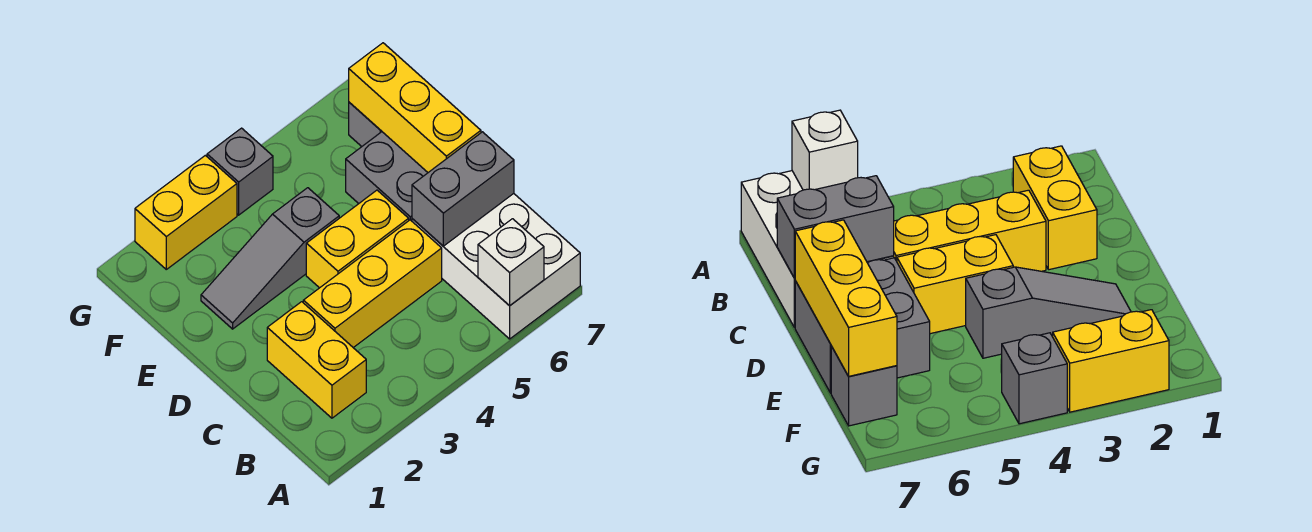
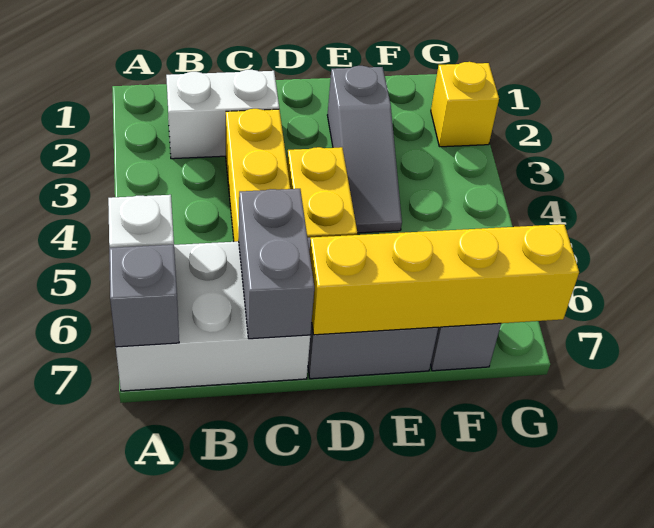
yellow 1x2 brick [267,302,366,418] -> white 1x2 brick [166,70,279,159]
yellow 1x3 brick [349,43,481,172] -> yellow 1x4 brick [309,224,579,335]
grey 1x3 slope [201,188,339,329] -> grey 1x3 slope turned to [327,66,402,233]
yellow 1x2 brick [135,155,237,269] -> yellow 1x1 brick [431,62,499,147]
grey 1x1 brick [207,128,273,215] -> grey 1x1 brick moved to [109,245,179,347]

